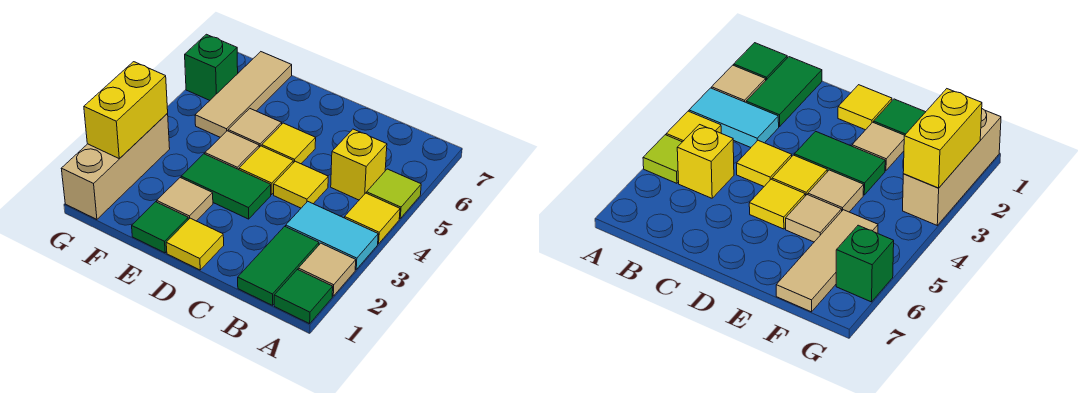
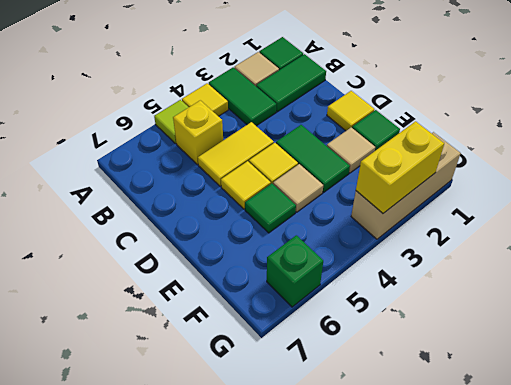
cyan 1x2 tile [286,201,378,270] -> green 1x2 tile [209,67,276,126]
yellow 1x1 tile [274,161,328,208] -> yellow 1x2 tile [198,122,274,186]
tan 1x1 tile [228,109,282,147] -> green 1x1 tile [245,183,296,233]
tan 1x3 tile [195,52,292,137] -> none

